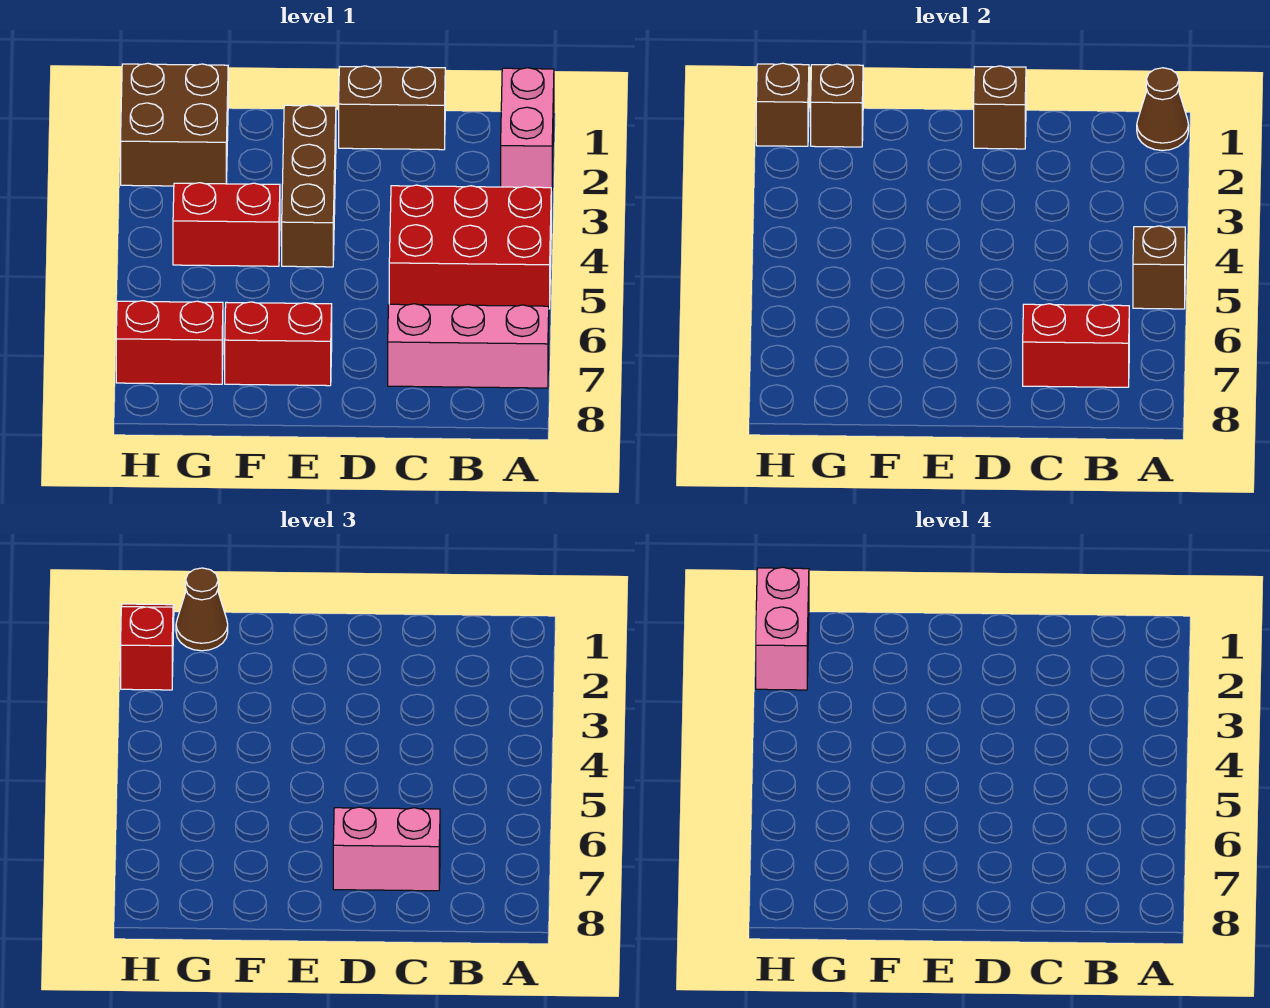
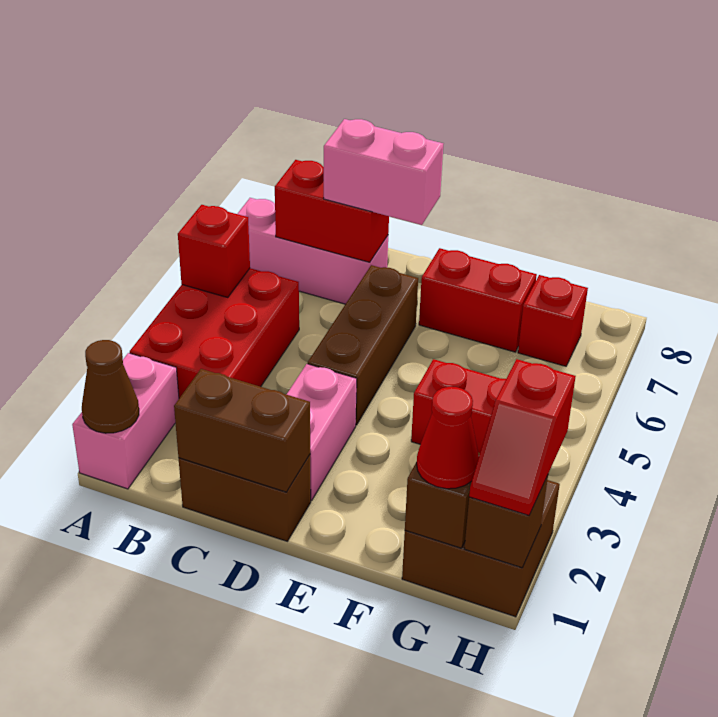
red 2x3 brick [389,185,551,309] -> red 2x3 brick turned to [130,268,299,398]
brown 1x1 brick [1133,226,1185,309] -> red 1x1 brick [178,205,250,297]
brown 1x1 brick [974,66,1026,149] -> brown 1x2 brick [174,369,310,492]
brown 1x3 brick [282,105,336,267] -> brown 1x3 brick moved to [308,265,418,425]
brown 1x1 cone [176,568,228,651] -> red 1x1 cone [417,387,479,489]
red 1x2 brick [116,301,223,384] -> red 1x1 brick [518,275,588,366]
pink 1x2 brick [756,567,809,690] -> pink 1x2 brick moved to [287,364,357,501]

